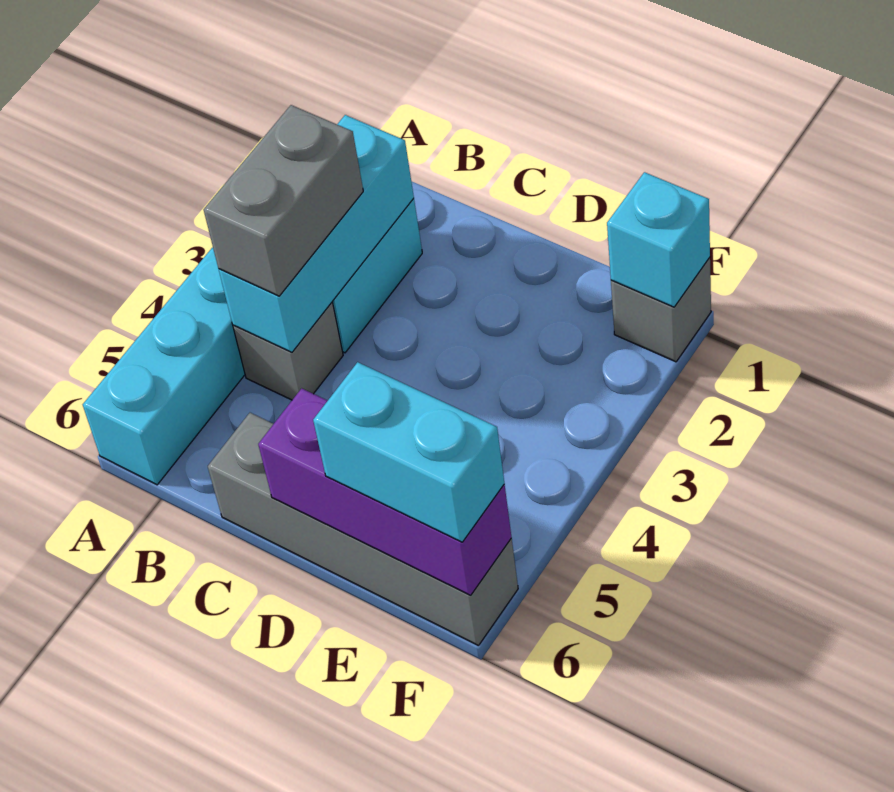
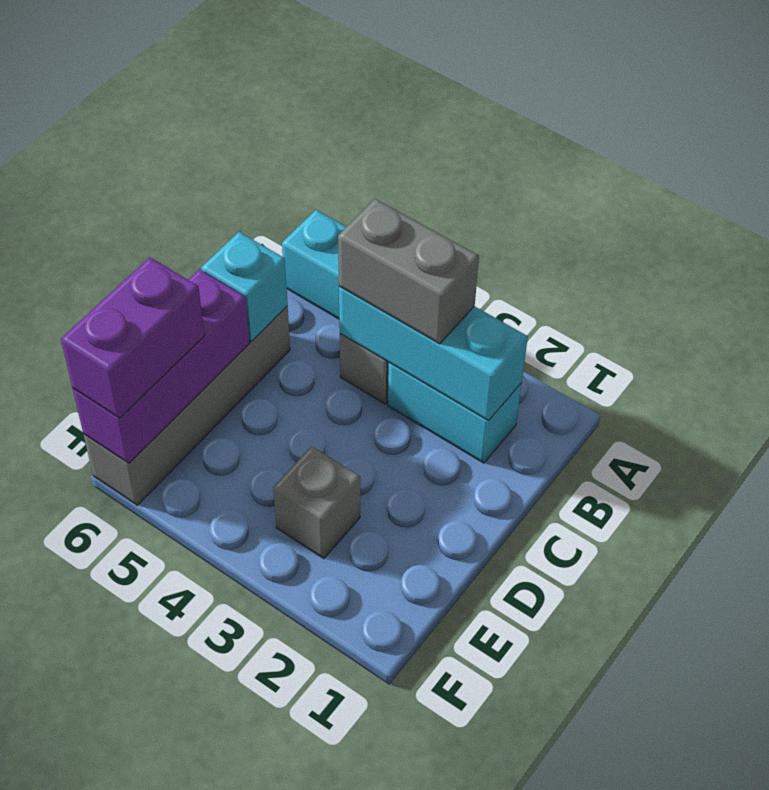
cyan 1x2 brick [313,362,504,542] -> purple 1x2 brick [61,257,204,418]
grey 1x1 brick [611,258,711,362] -> grey 1x1 brick moved to [273,446,360,559]
cyan 1x1 brick [607,172,710,307] -> cyan 1x1 brick moved to [201,232,288,341]

